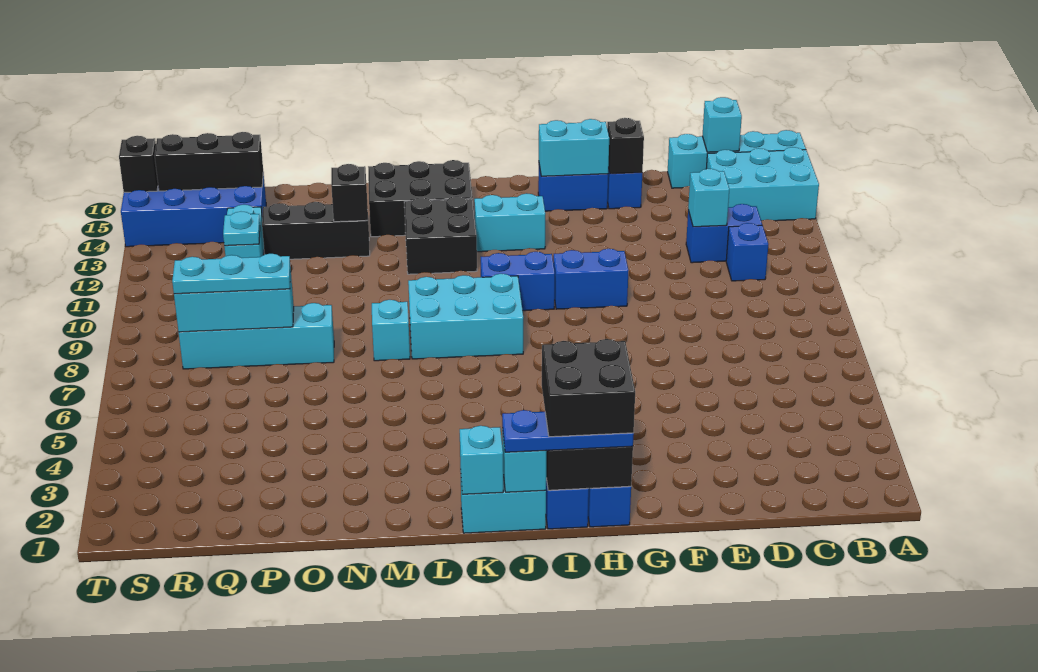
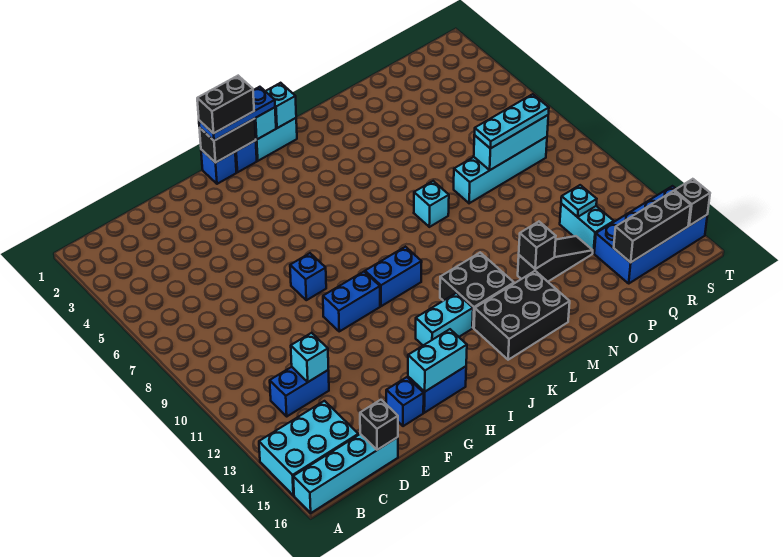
blue 1x1 brick [726,223,768,281] -> blue 1x1 brick moved to [290,253,326,300]
cyan 1x1 brick [702,97,742,152] -> none
black 1x1 brick [607,118,644,174] -> black 1x1 brick moved to [360,400,398,450]
black 2x2 brick [542,339,635,437] -> black 1x2 brick [197,76,254,133]
cyan 2x3 brick [408,274,523,359] -> none
black 1x3 brick [262,202,370,259] -> black 1x3 slope [518,236,593,282]

